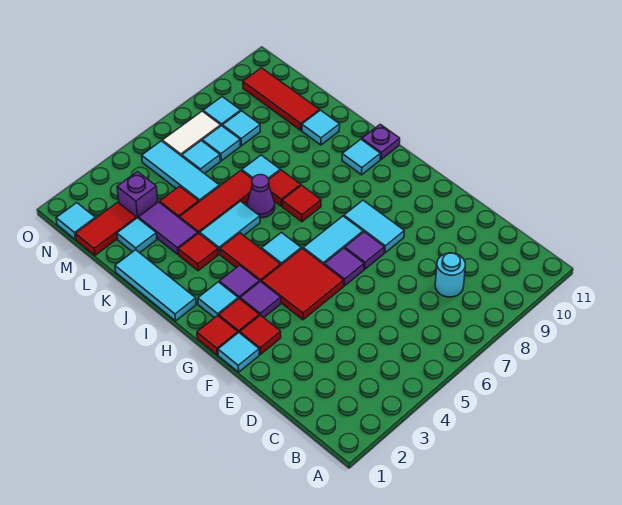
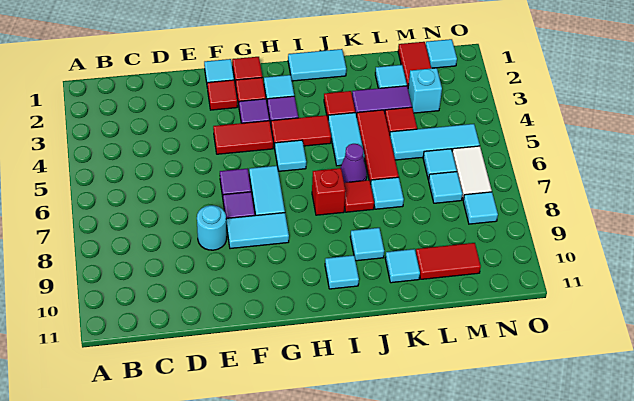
cyan 1x1 round brick [435,253,465,297] -> cyan 1x1 round brick moved to [197,205,227,250]
red 2x2 tile [262,248,344,320] -> red 1x2 tile [213,121,273,154]
cyan 1x3 tile [115,250,196,321] -> cyan 1x2 tile [288,49,346,81]
red 1x1 tile [282,185,321,222] -> red 1x1 brick [312,168,345,215]
purple 1x1 plate [362,124,400,159] -> none
red 1x3 tile [243,68,319,130] -> red 1x2 tile [416,243,481,279]
purple 1x1 brick [117,172,158,219] -> cyan 1x1 brick [408,68,442,113]
cyan 1x1 tile [223,111,260,146] -> cyan 1x1 tile moved to [350,228,384,261]

